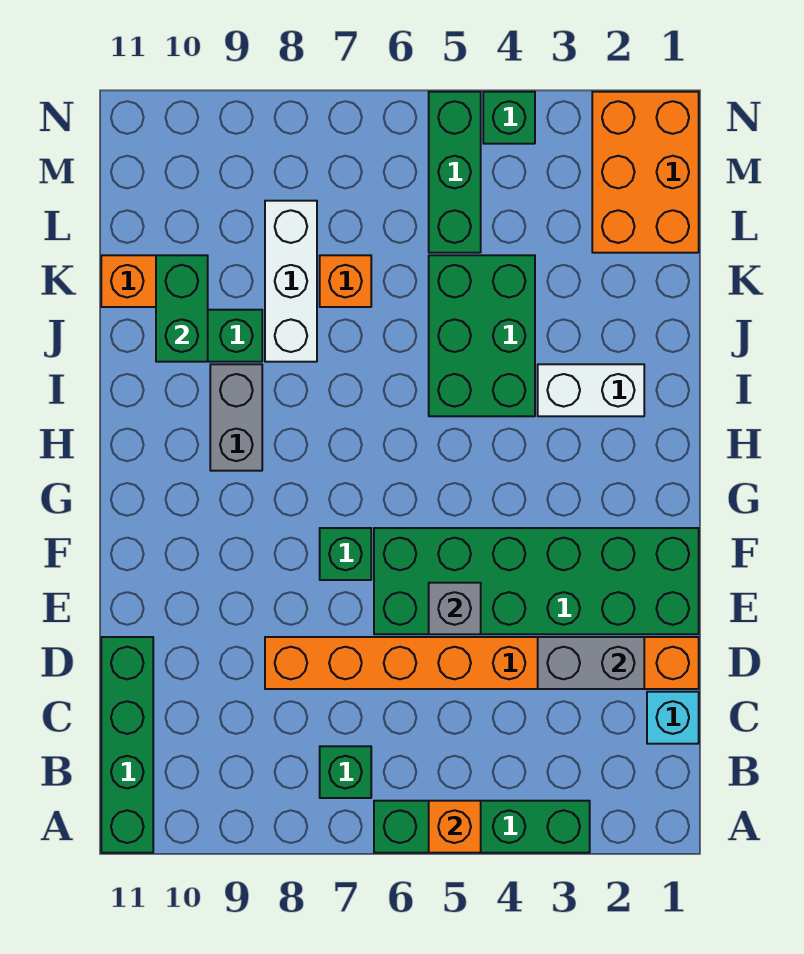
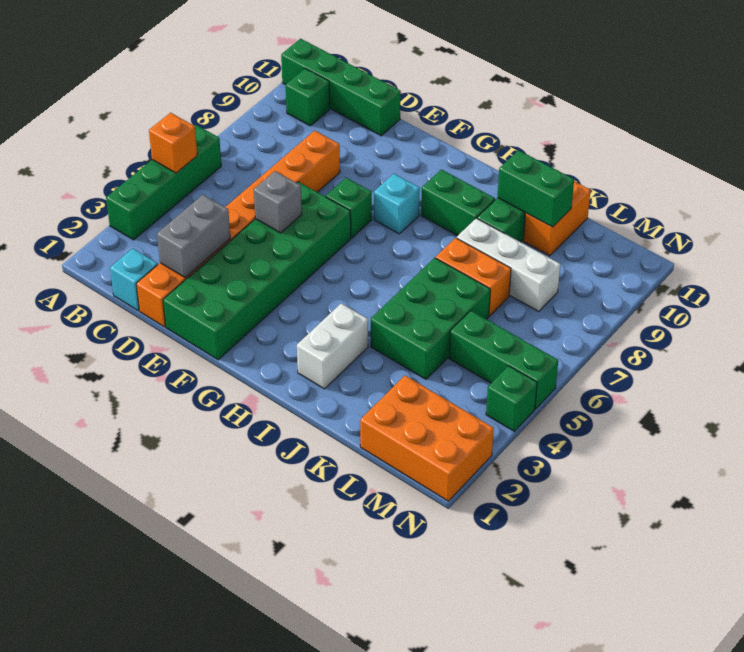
green 1x1 brick [320,746,371,798] -> green 1x1 brick moved to [286,68,330,126]
none -> cyan 1x1 brick [374,174,420,234]
grey 1x2 brick [210,364,262,471] -> green 1x2 brick [421,170,495,236]
green 2x3 brick [429,255,535,416] -> green 2x3 brick turned to [371,258,490,379]
orange 1x1 brick [320,255,371,307] -> orange 1x2 brick [436,238,511,316]

